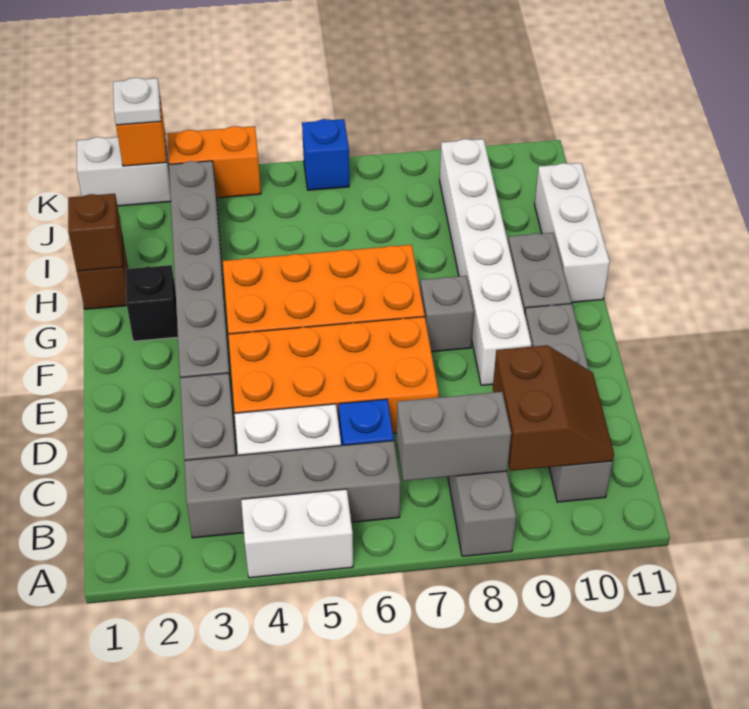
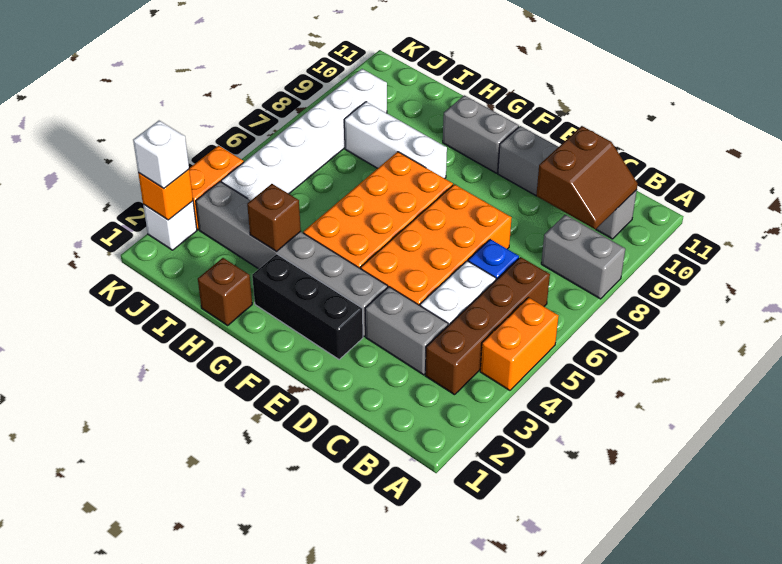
white 1x2 brick [241,489,353,578] -> orange 1x2 brick [480,298,558,390]
grey 1x4 brick [184,441,400,538] -> brown 1x4 brick [425,257,550,395]
grey 1x2 brick [397,392,511,481] -> none
brown 2x2 slope [493,345,614,471] -> brown 2x2 slope turned to [536,126,638,229]
white 1x6 brick [440,139,531,385] -> white 1x6 brick turned to [221,69,387,200]
grey 1x1 brick [420,276,474,352] -> none
black 1x1 brick [126,265,178,341] -> black 1x3 brick [252,254,363,359]
white 1x3 brick [535,163,610,302] -> white 1x3 brick moved to [344,102,447,178]
brown 1x1 brick [68,194,123,271] -> brown 1x1 brick moved to [247,184,301,252]
white 1x2 brick [77,136,171,206] -> white 1x1 brick [143,201,197,250]
white 1x1 plate [113,78,161,125] -> white 1x1 brick [133,121,189,188]
blue 1x1 brick [302,119,349,190] -> none

